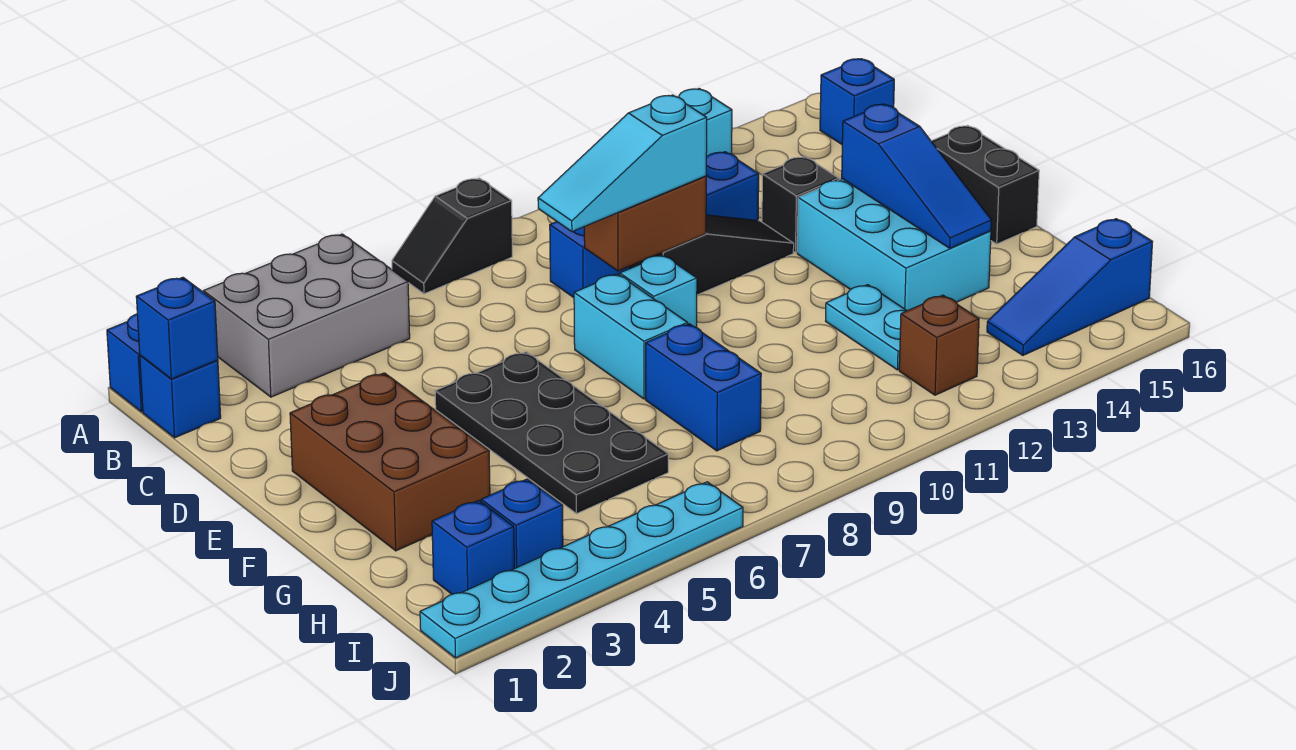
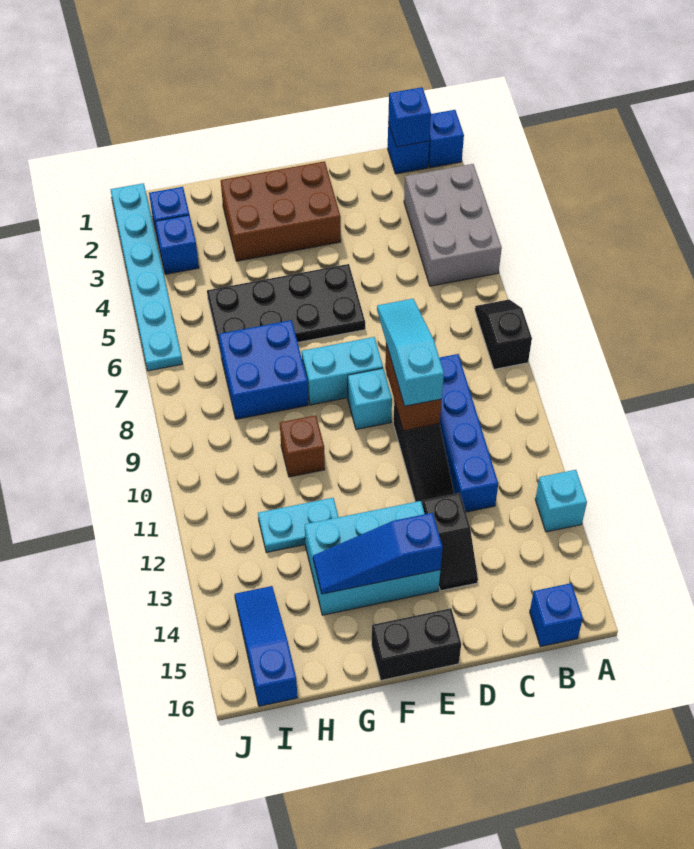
blue 1x2 brick [646,324,761,451] -> blue 2x2 brick [219,320,308,419]
brown 1x1 brick [899,295,979,395] -> brown 1x1 brick moved to [280,415,325,477]

